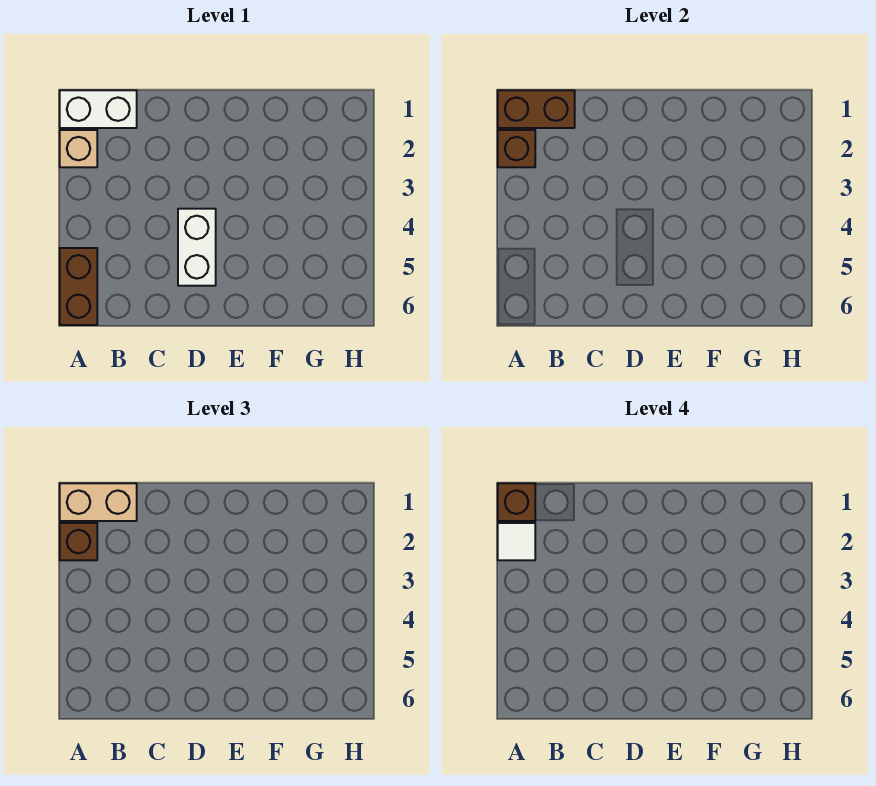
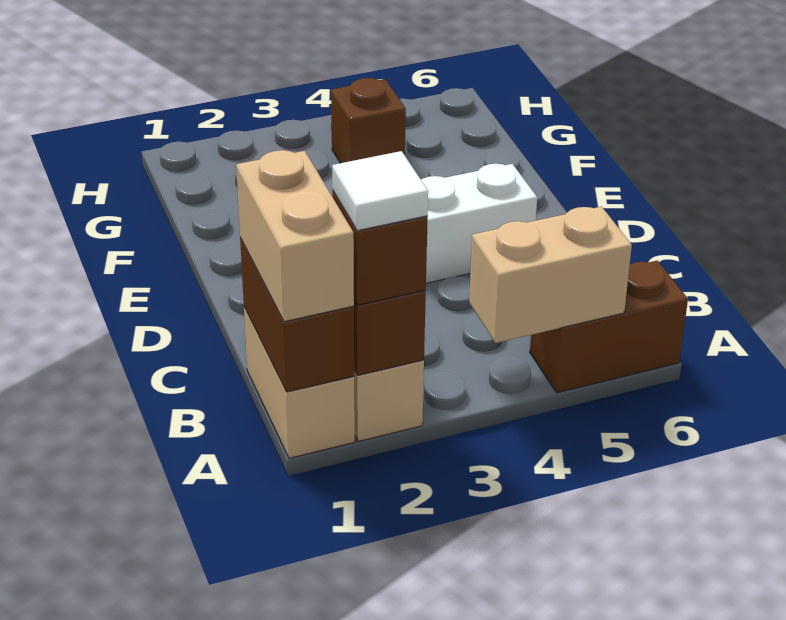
white 1x2 brick [60,90,137,128] -> tan 1x2 brick [244,307,355,458]
brown 1x1 brick [498,483,535,521] -> brown 1x1 brick moved to [331,78,406,163]
none -> tan 1x2 brick [469,207,632,343]

